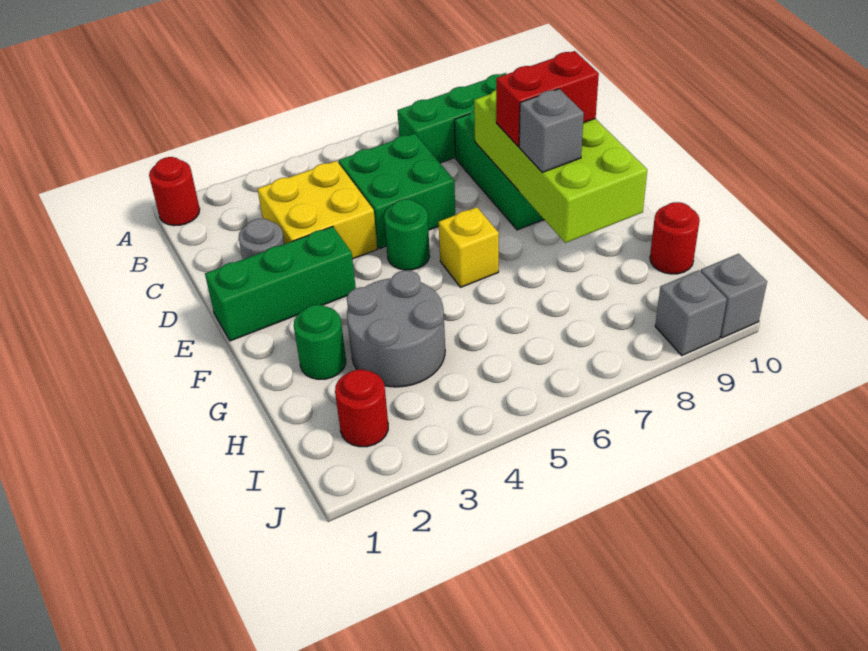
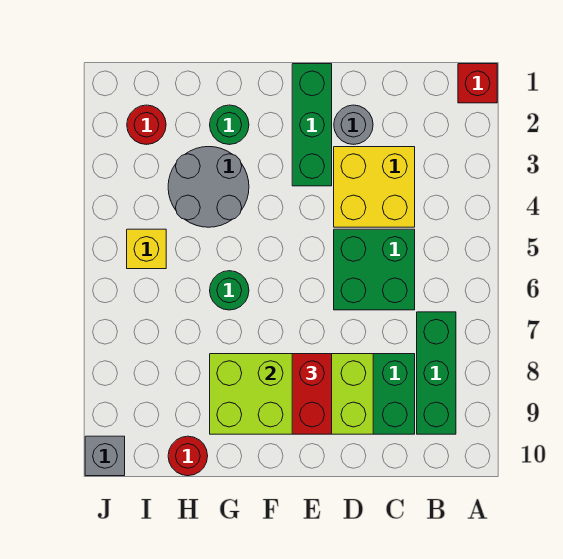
red 1x1 round brick [149,157,200,226] -> red 1x1 brick [458,64,497,103]
green 1x1 round brick [384,199,430,270] -> green 1x1 round brick moved to [210,271,249,310]
yellow 1x1 brick [439,207,499,287] -> yellow 1x1 brick moved to [127,229,166,269]
grey 1x1 brick [519,89,584,172] -> none
grey 1x1 brick [655,270,727,355] -> none

